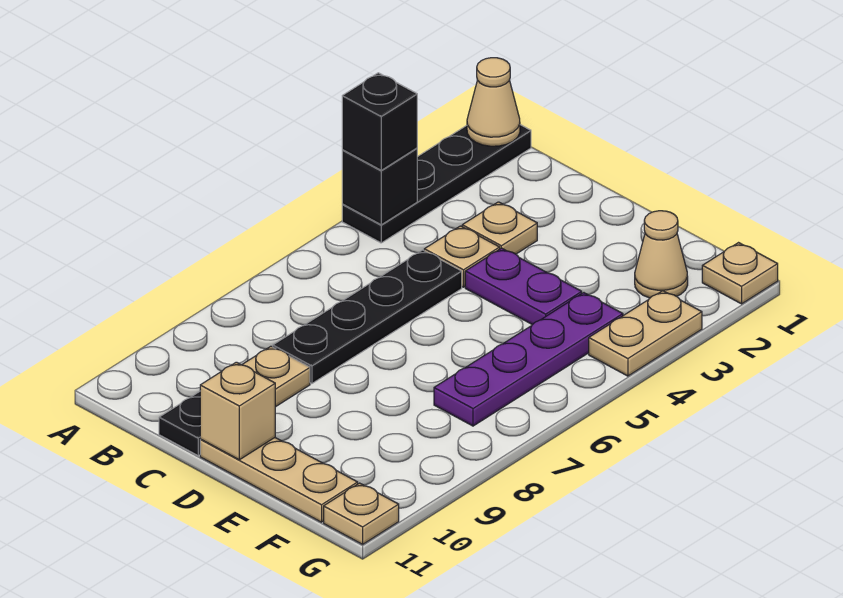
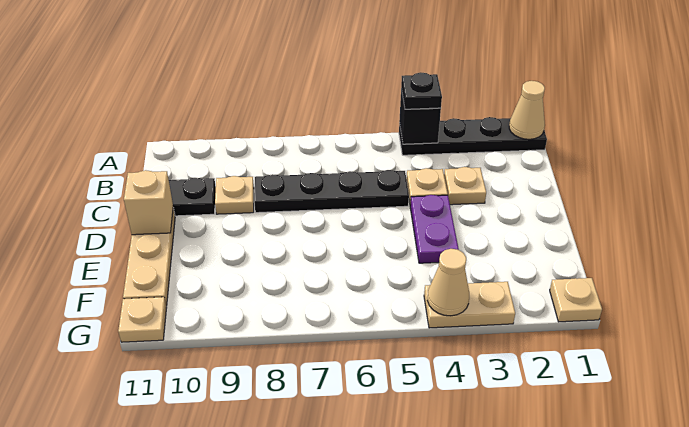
black 1x1 brick [342,73,417,170] -> black 1x1 plate [401,72,442,109]
tan 1x1 cone [635,211,688,298] -> tan 1x1 cone moved to [427,249,469,316]
purple 1x4 plate [434,293,623,426] -> none

